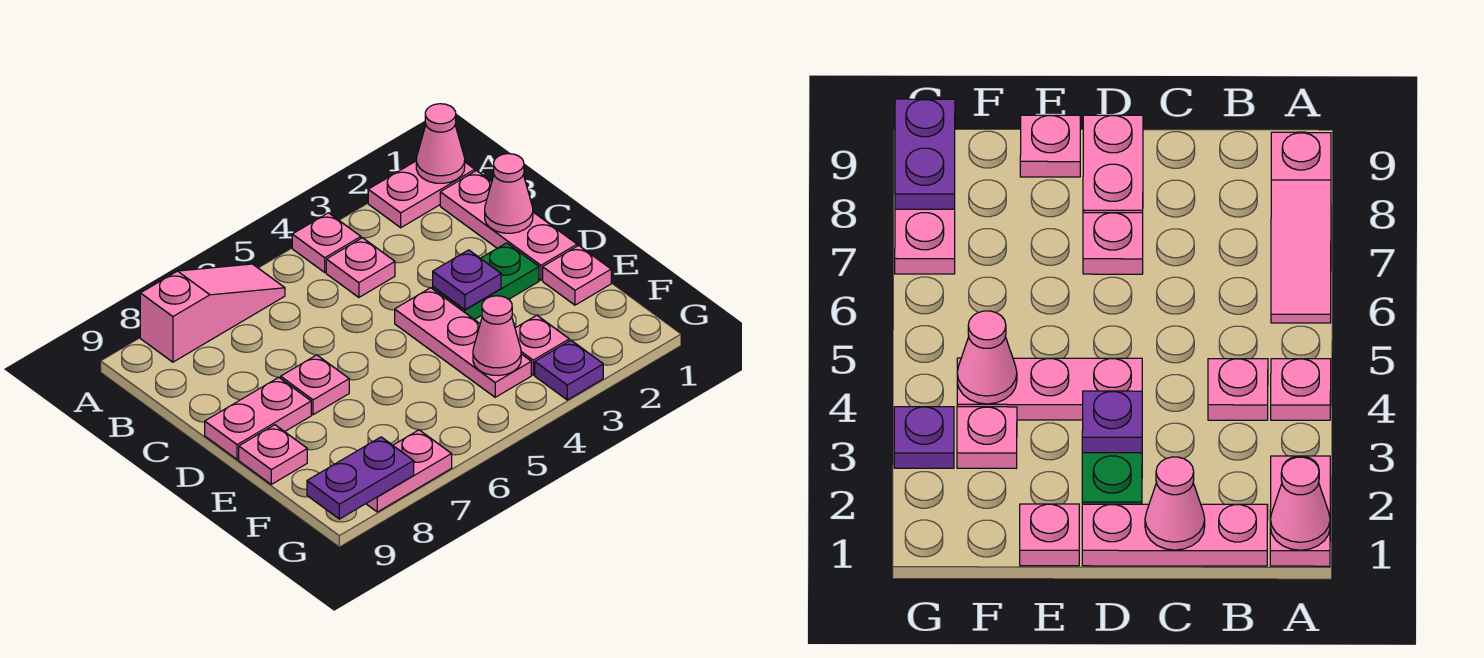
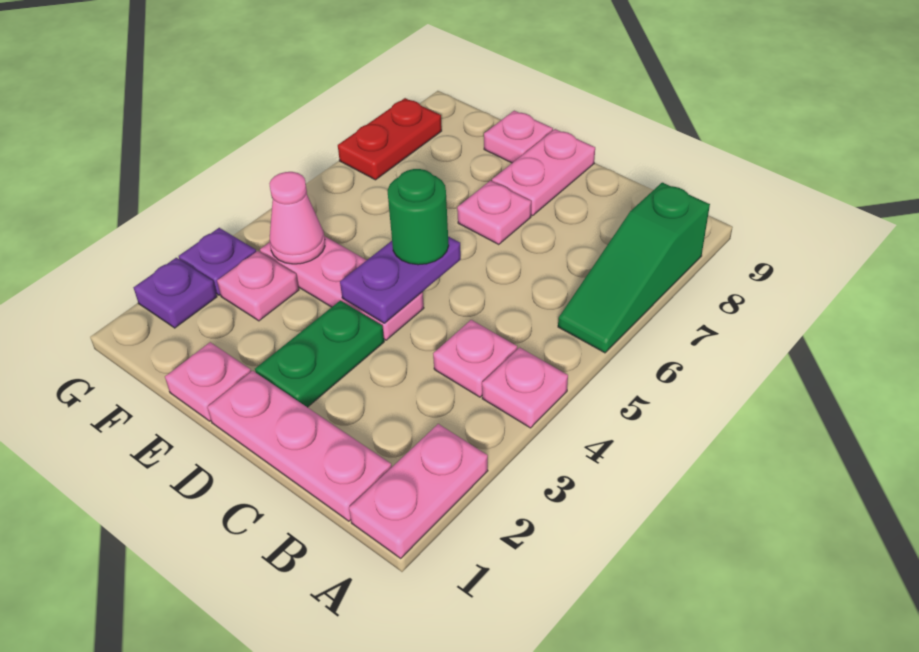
pink 1x1 cone [416,104,465,183] -> none
pink 1x3 slope [140,264,285,362] -> green 1x3 slope [558,183,710,353]
pink 1x1 cone [485,154,533,233] -> none
purple 1x1 plate [433,250,501,310] -> purple 1x1 plate moved to [134,258,217,328]
none -> green 1x1 round brick [387,169,449,265]
pink 1x2 plate [366,430,452,512] -> red 1x2 plate [338,98,442,180]
purple 1x2 plate [307,437,414,519] -> purple 1x2 plate moved to [340,236,461,323]

